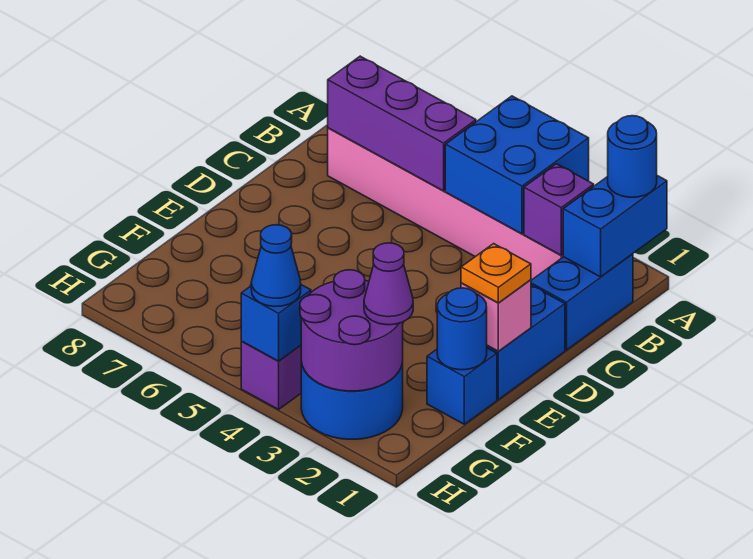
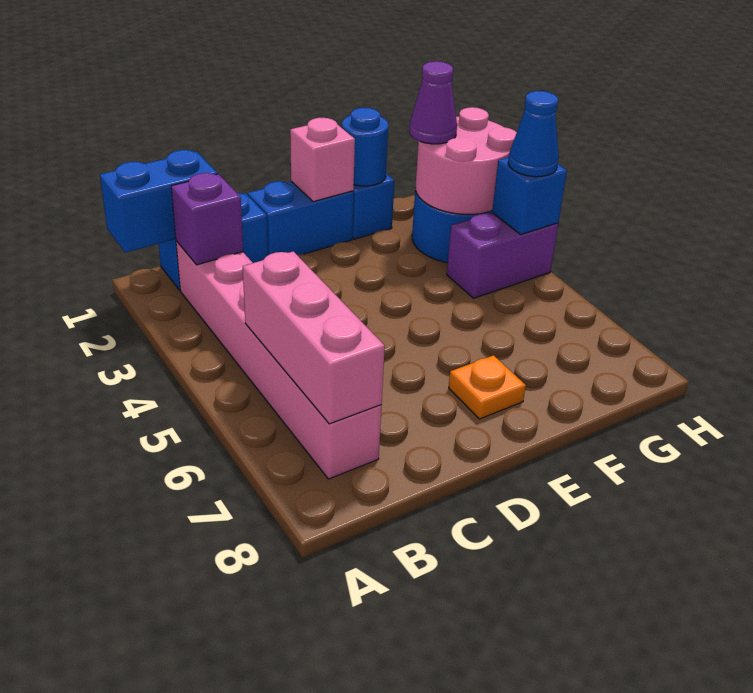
blue 1x1 round brick [608,116,657,197] -> none
blue 2x2 brick [445,96,589,234] -> none
purple 1x3 brick [328,56,476,191] -> pink 1x3 brick [243,251,385,424]
orange 1x1 plate [461,244,531,303] -> orange 1x1 plate moved to [449,355,526,419]
purple 2x2 round brick [300,270,403,391] -> pink 2x2 round brick [415,107,517,215]

